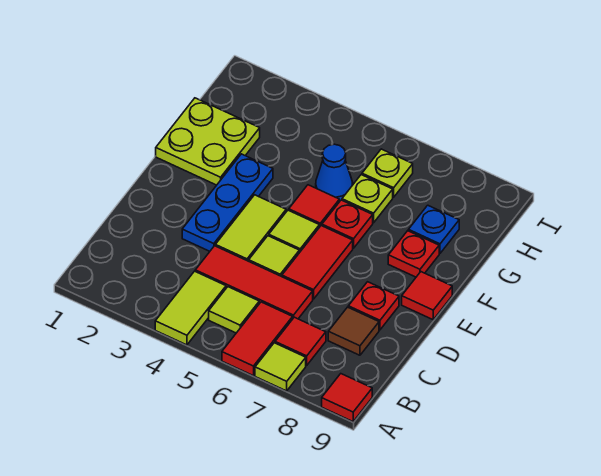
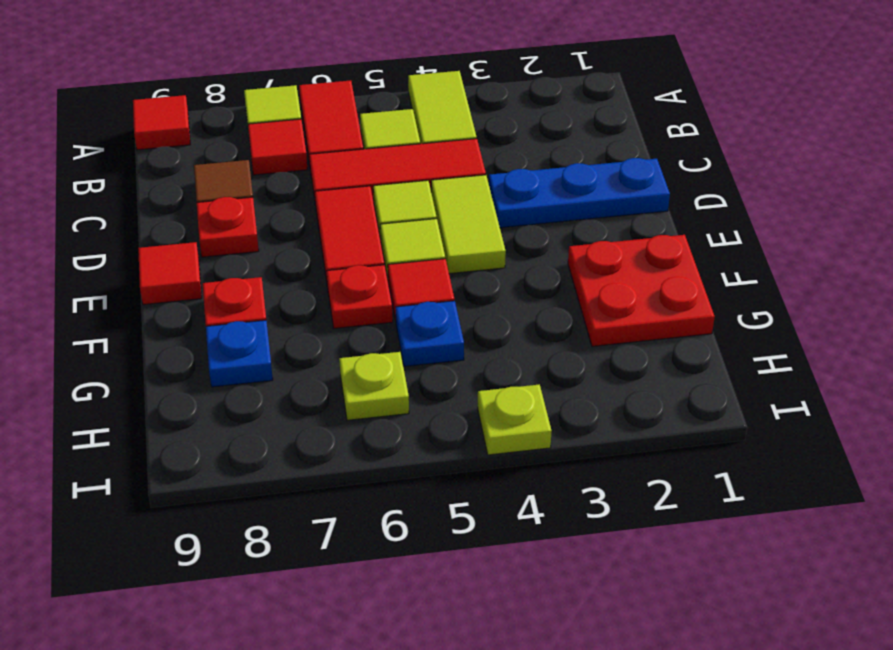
blue 1x3 plate [182,154,273,251] -> blue 1x3 plate turned to [489,158,670,228]
lime 2x2 plate [156,98,260,185] -> red 2x2 plate [568,235,715,346]
blue 1x1 cone [316,144,353,202] -> blue 1x1 plate [396,301,464,367]
lime 1x1 plate [342,175,393,223] -> lime 1x1 plate moved to [478,384,552,455]

